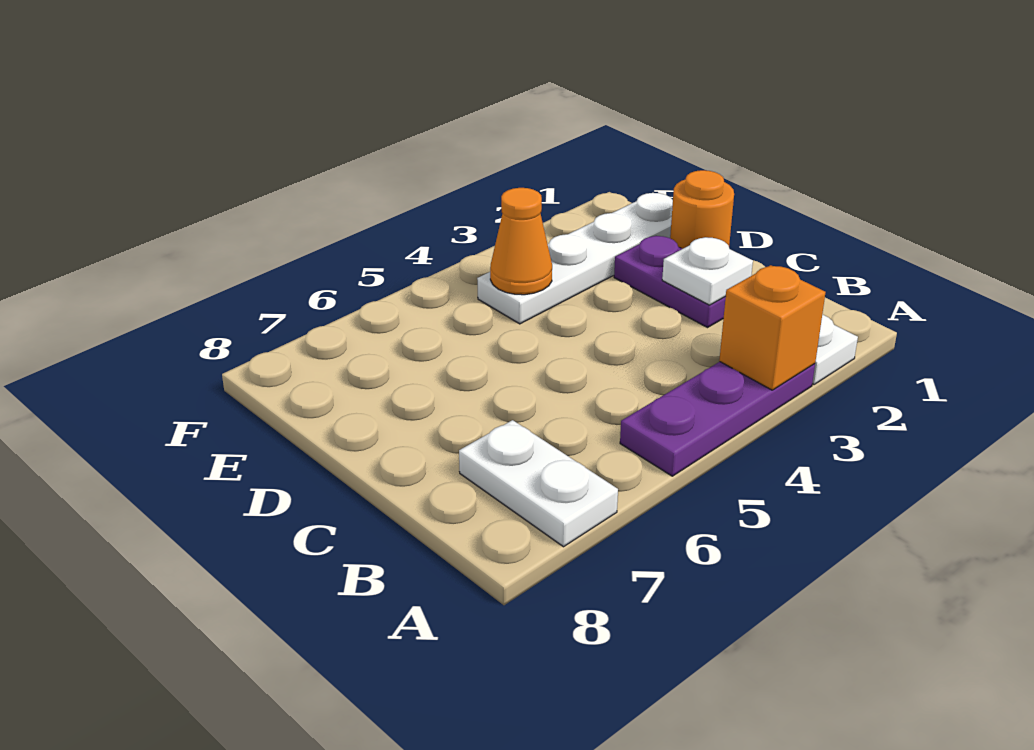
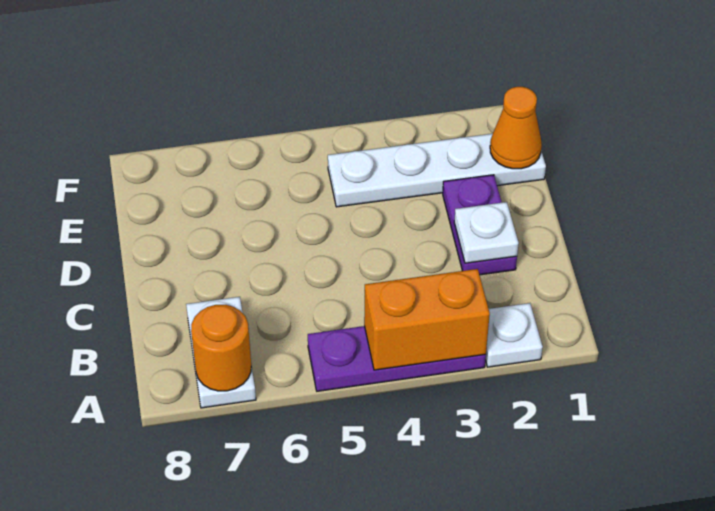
orange 1x1 brick [719,265,826,390] -> orange 1x2 brick [364,269,490,370]
orange 1x1 round brick [670,170,734,249] -> orange 1x1 round brick moved to [191,305,251,391]
orange 1x1 cone [490,188,552,295] -> orange 1x1 cone moved to [490,87,542,169]

